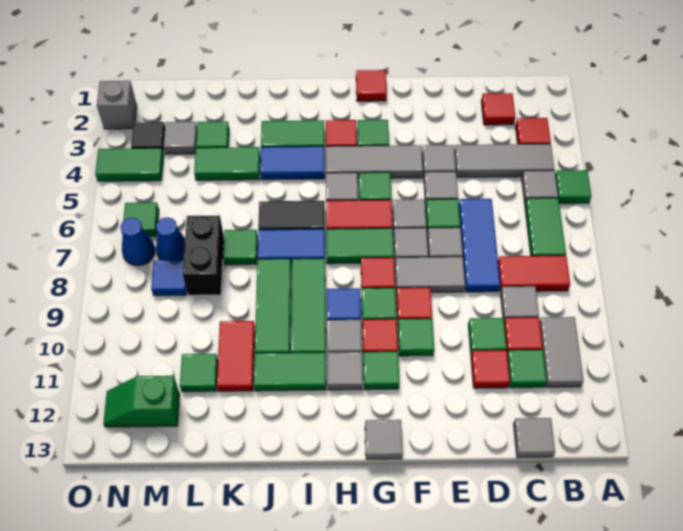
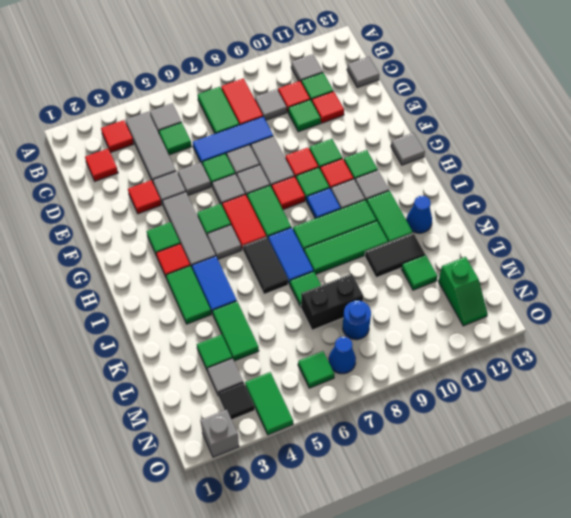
green 1x1 tile [555,170,591,204] -> green 1x1 tile moved to [159,122,191,155]
green 1x2 tile [525,198,566,256] -> green 1x2 tile turned to [198,87,239,134]
grey 1x2 tile [540,317,584,387] -> grey 1x1 tile [291,54,323,81]
red 1x1 tile [356,70,387,101] -> red 1x1 tile moved to [128,180,161,214]
red 1x2 tile [217,321,255,391] -> black 1x2 tile [365,233,425,278]
blue 1x1 cone [156,217,185,260] -> blue 1x1 cone moved to [406,196,432,233]
blue 1x1 tile [151,260,187,296] -> blue 1x1 round brick [343,300,371,340]

